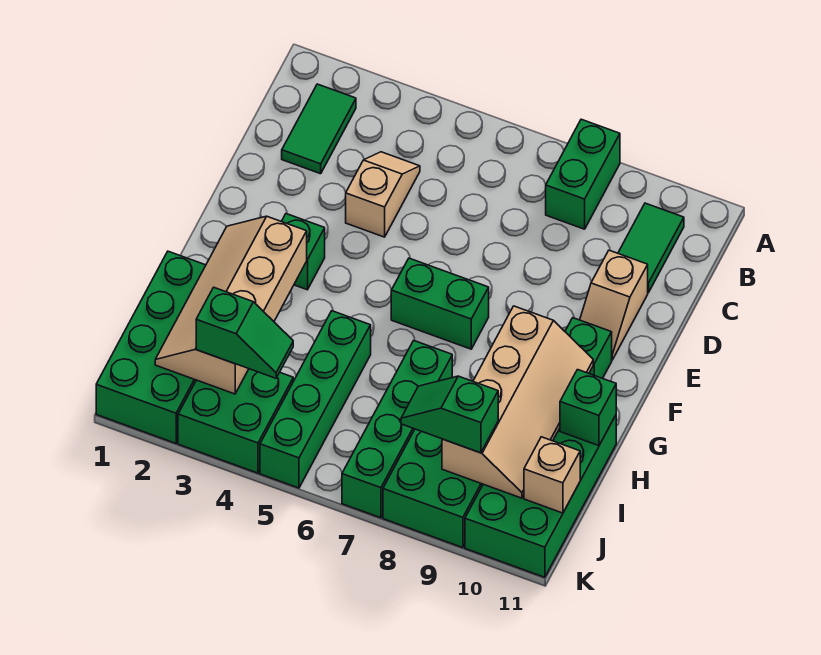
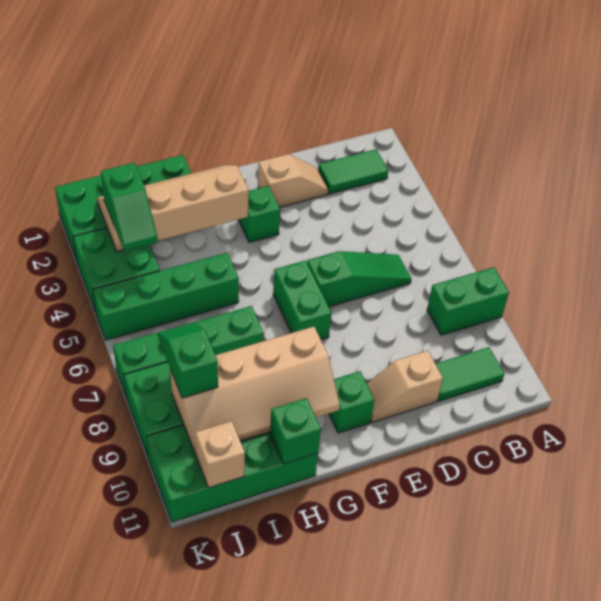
tan 1x2 slope [346,152,420,237] -> tan 1x2 slope moved to [258,154,328,207]
none -> green 1x3 slope [307,251,411,307]

